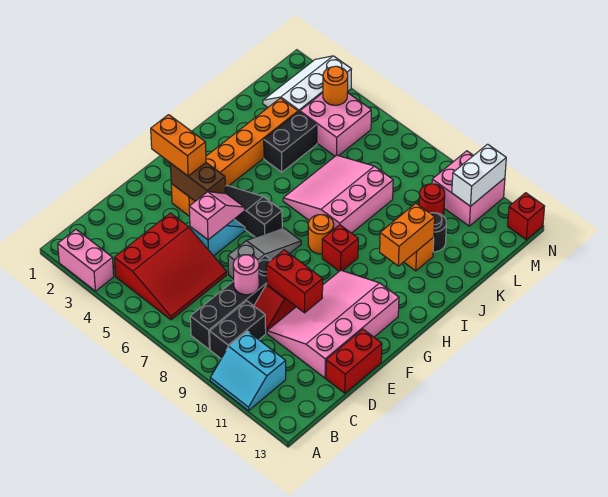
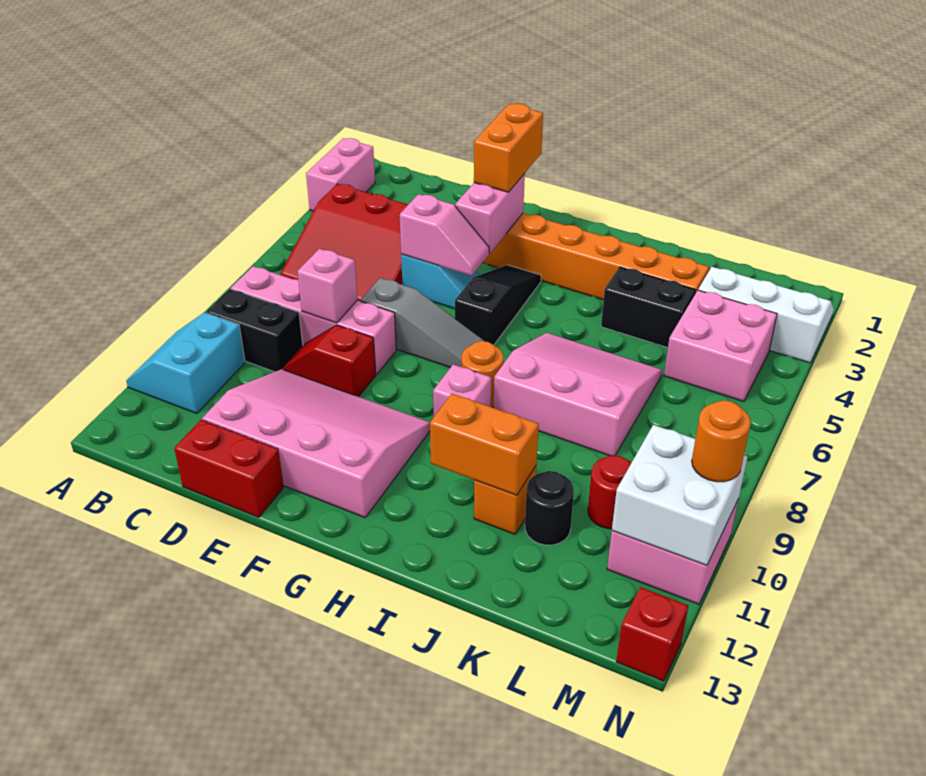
black 1x4 brick [190,256,271,349] -> pink 1x4 brick [231,266,396,374]
pink 1x1 round brick [233,255,259,295] -> pink 1x1 brick [297,249,358,323]
red 1x2 brick [266,250,323,313] -> none
brown 1x2 brick [170,163,226,201] -> pink 1x2 brick [455,174,525,253]
red 1x1 brick [322,225,358,271] -> pink 1x1 brick [433,364,491,416]
orange 1x1 round brick [323,66,348,105] -> orange 1x1 round brick moved to [692,400,751,482]
white 1x2 brick [452,144,506,206] -> white 2x2 brick [612,425,747,565]

